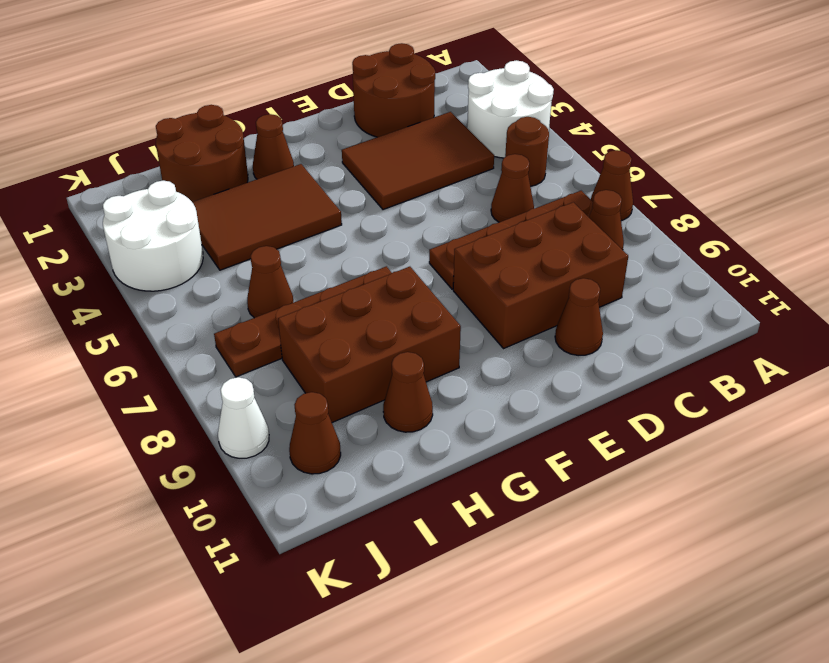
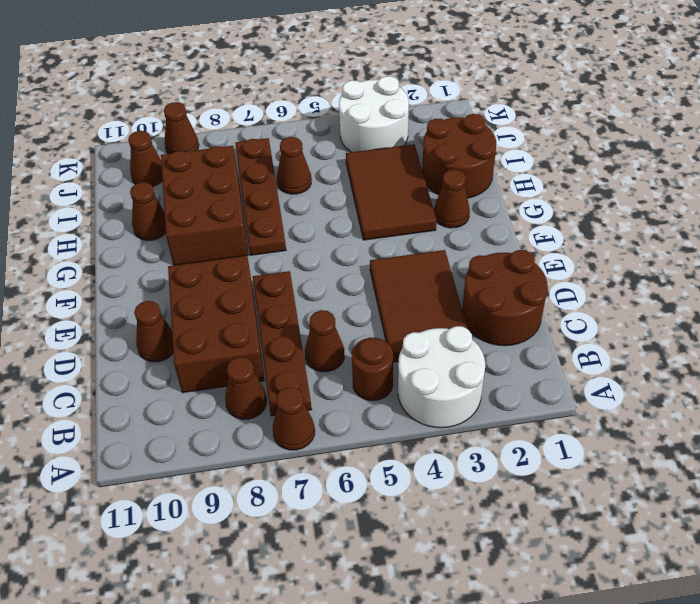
white 1x1 cone [218,377,269,458] -> brown 1x1 cone [164,102,199,154]

